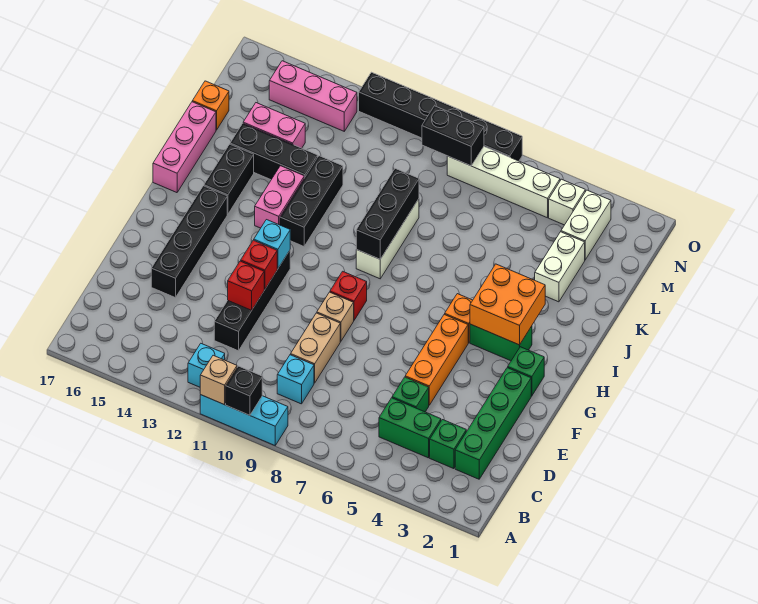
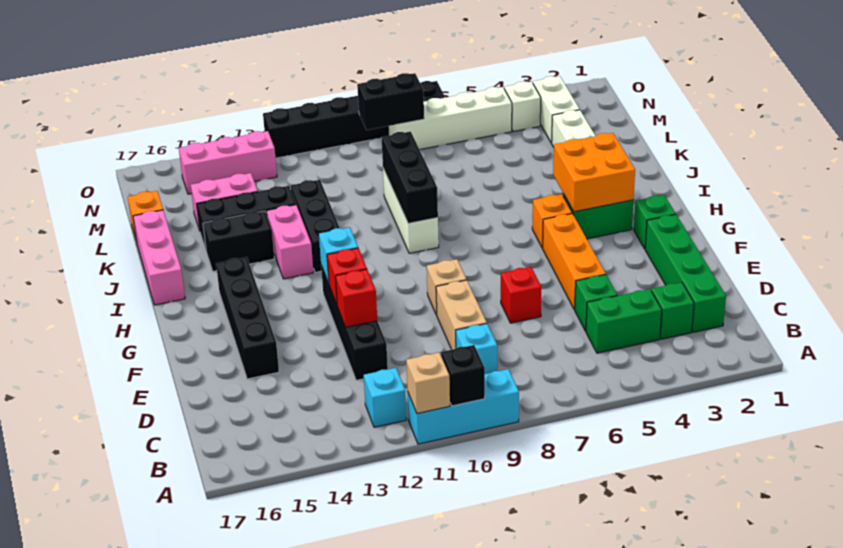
red 1x1 brick [330,271,367,320] -> red 1x1 brick moved to [501,267,541,323]
black 1x2 brick [204,144,254,214] -> black 1x2 brick turned to [203,211,274,271]

